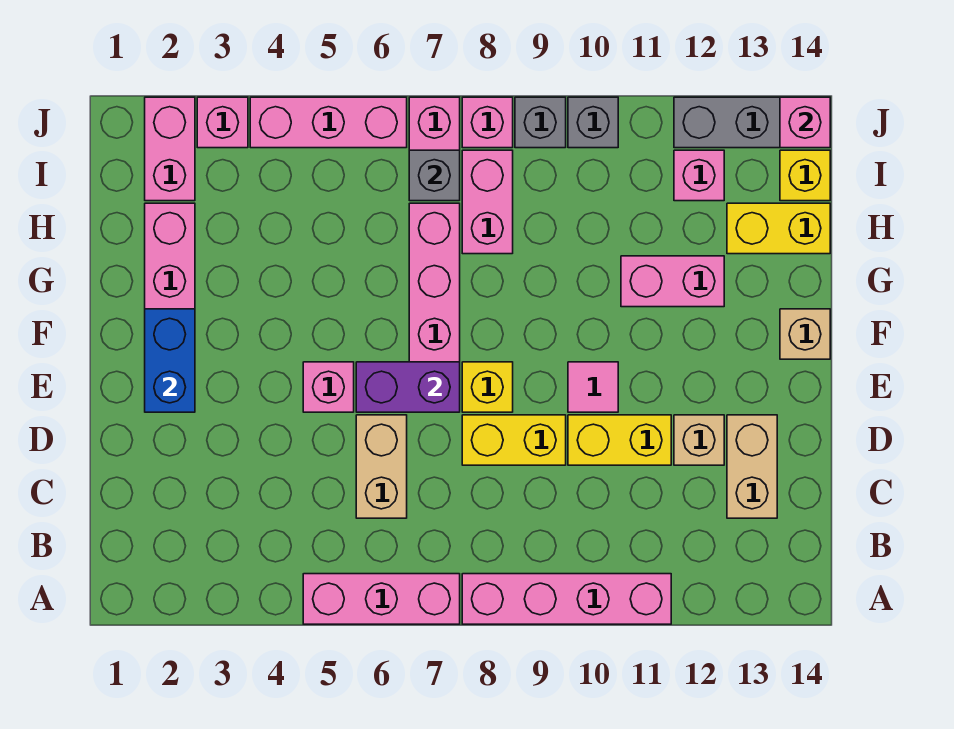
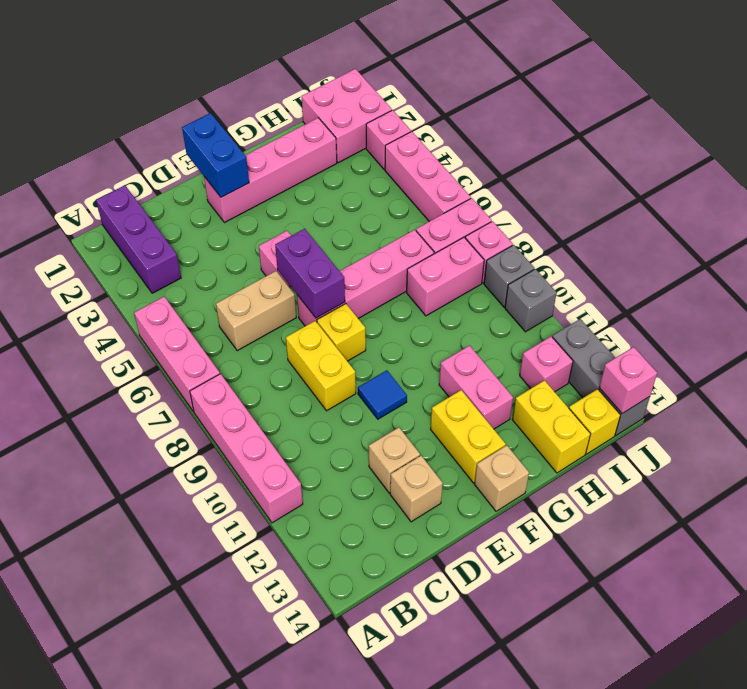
none -> purple 1x3 brick [96,185,181,293]
tan 1x2 brick [727,415,777,518] -> tan 1x1 brick [390,456,443,522]
yellow 1x2 brick [568,415,671,465] -> yellow 1x2 brick moved to [431,390,506,483]
blue 1x2 brick [145,309,195,412] -> blue 1x2 brick turned to [182,113,249,197]
pink 1x1 tile [568,362,618,412] -> blue 1x1 tile [358,371,407,419]
pink 1x2 brick [145,97,195,201] -> pink 2x2 brick [302,69,392,163]
grey 1x1 brick [409,150,460,201] -> none

